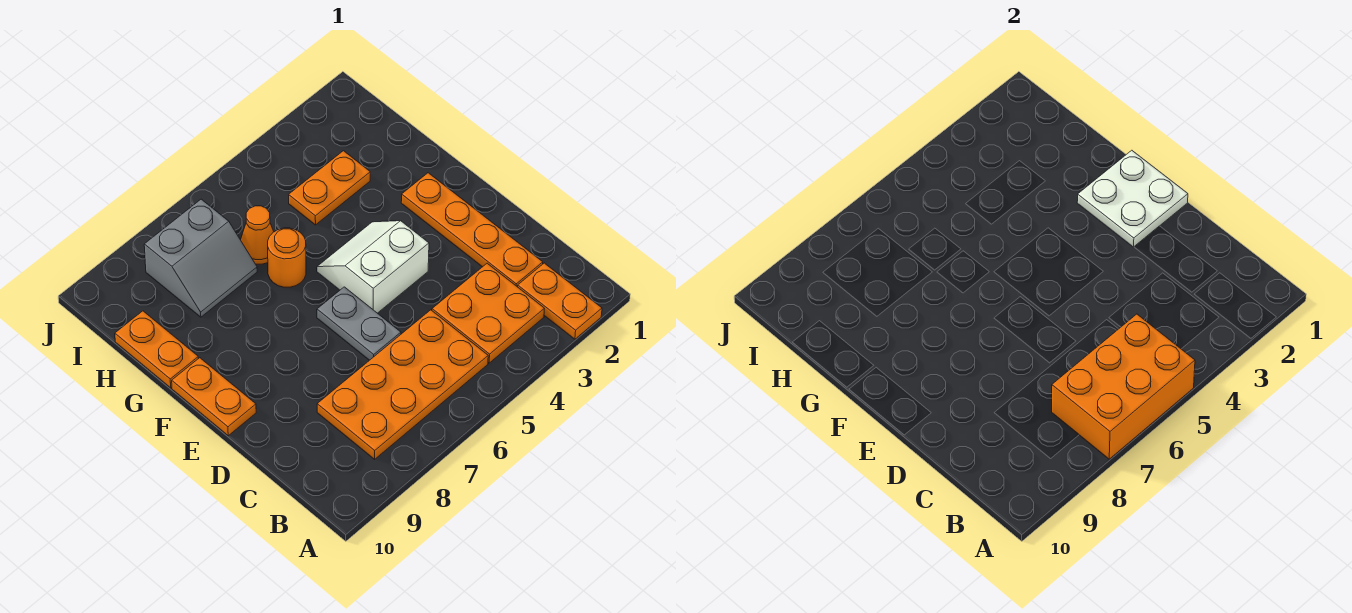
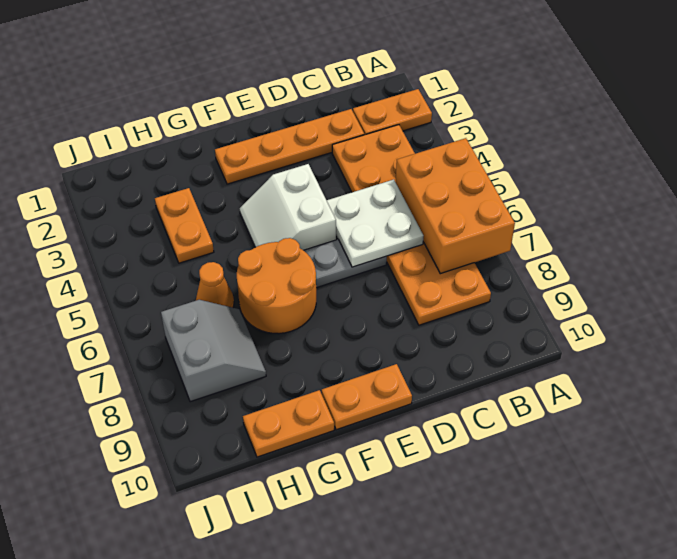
white 2x2 plate [1077,150,1188,247] -> white 2x2 plate moved to [327,180,423,267]
orange 1x1 round brick [268,228,306,287] -> orange 2x2 round brick [237,238,316,334]

